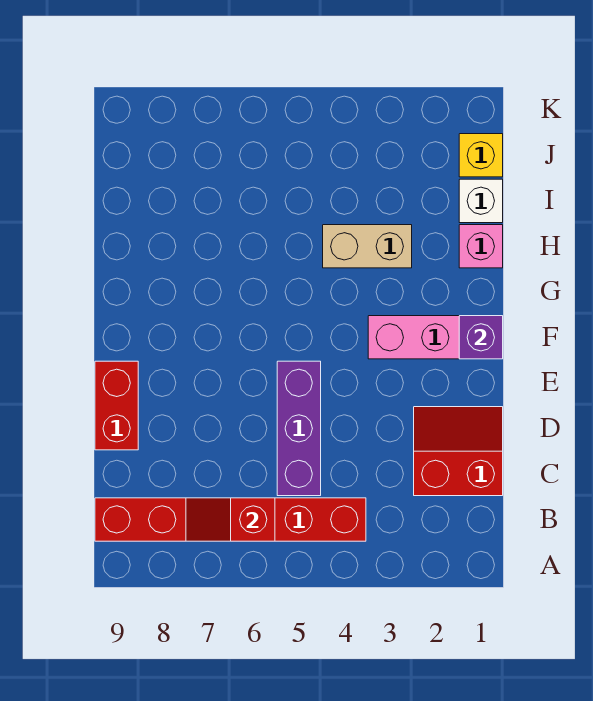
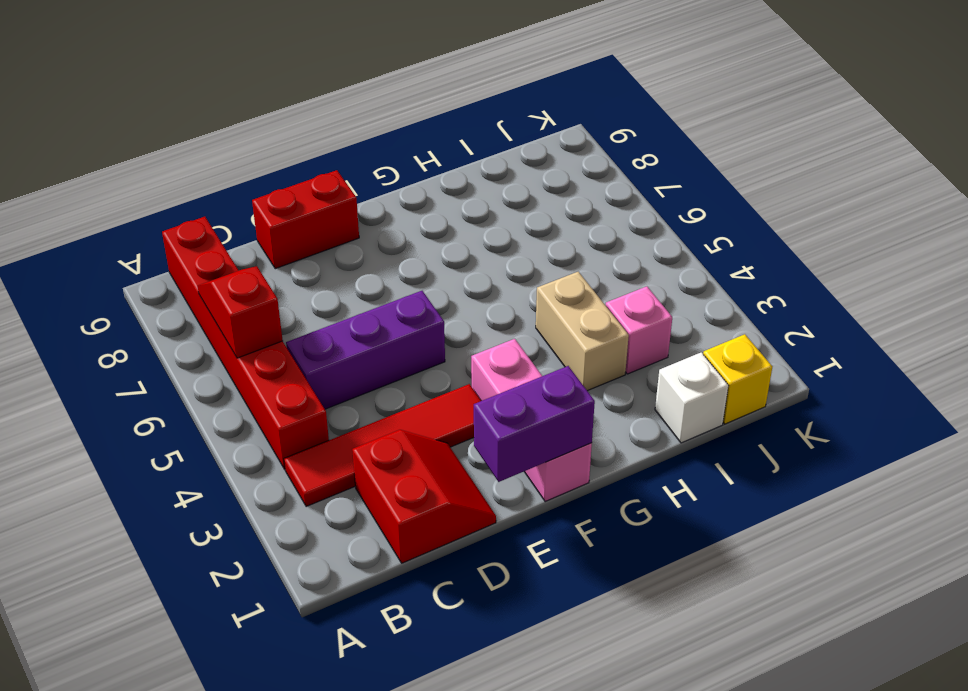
none -> red 1x4 tile [284,384,481,507]
purple 1x1 brick [459,316,503,359] -> purple 1x2 brick [474,366,595,482]
pink 1x1 brick [459,225,503,268] -> pink 1x1 brick moved to [606,286,672,374]

